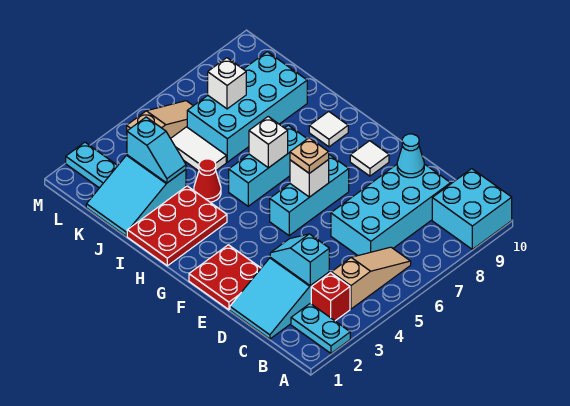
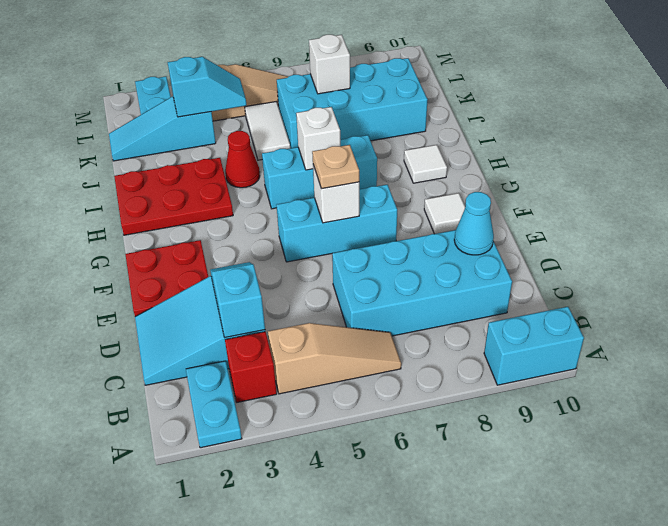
cyan 2x2 brick [432,169,512,249] -> cyan 1x2 brick [484,307,584,385]
cyan 2x3 slope [86,155,186,236] -> cyan 1x3 slope [109,96,216,161]
cyan 1x2 slope [127,117,186,183] -> cyan 1x2 slope turned to [168,57,246,117]

